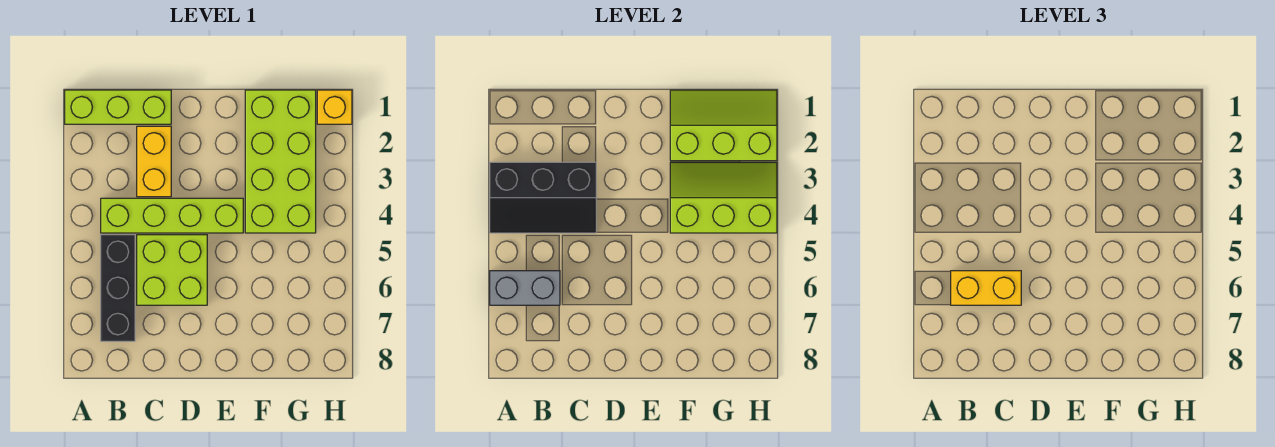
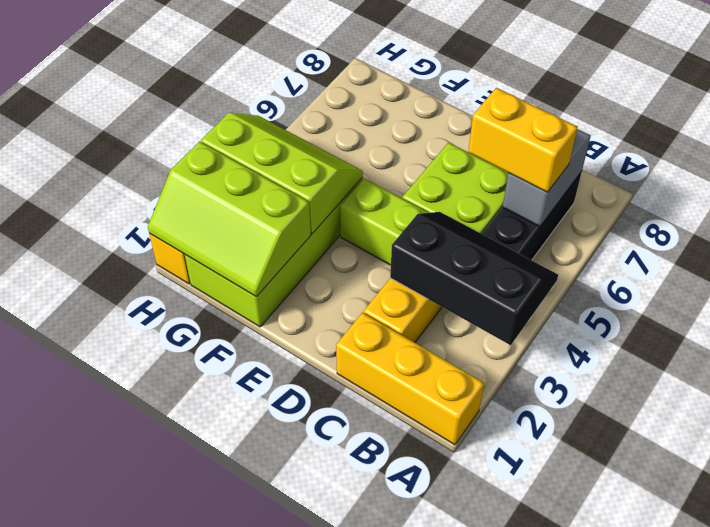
lime 1x3 brick [65,90,171,124] -> yellow 1x3 brick [336,313,484,445]
grey 1x2 brick [490,271,560,305] -> grey 1x2 brick turned to [503,129,591,226]
lime 2x3 slope [670,162,777,233] -> lime 2x3 slope turned to [201,113,363,234]

